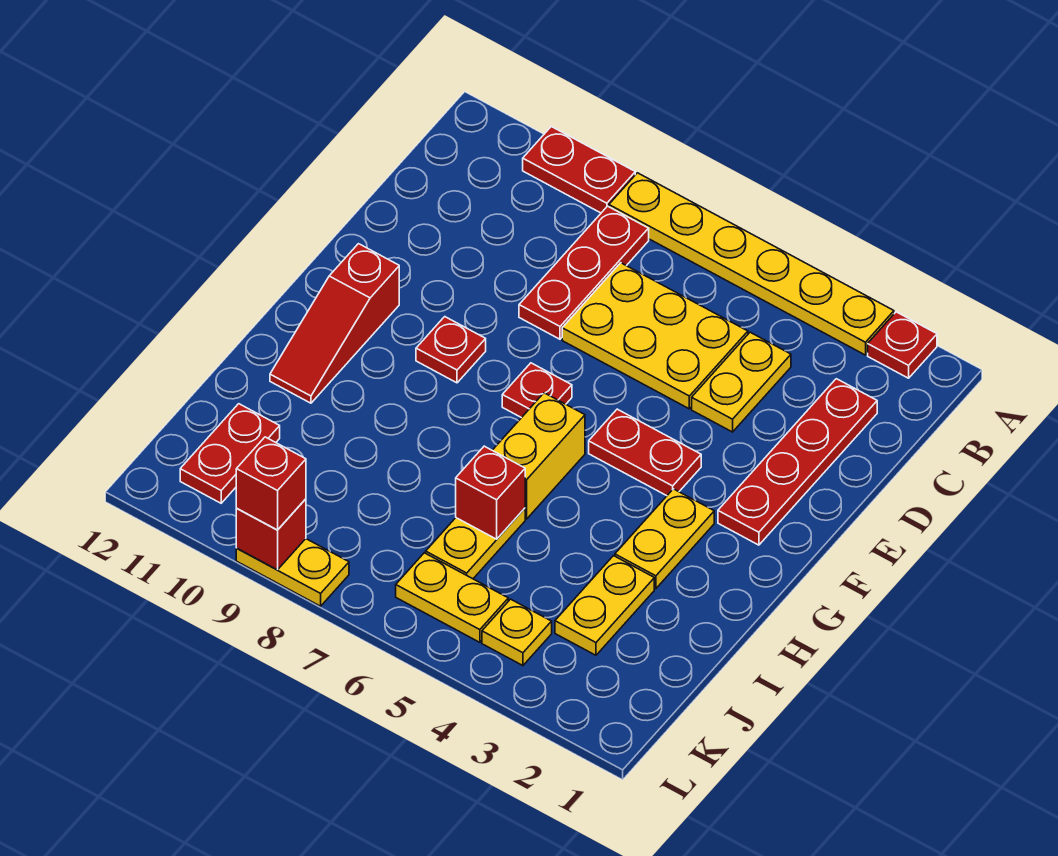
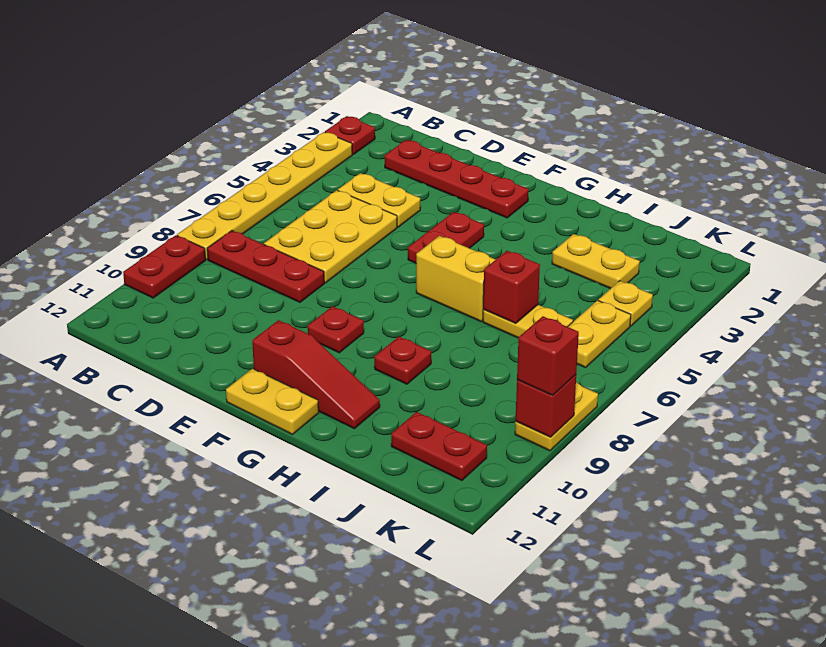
red 1x1 plate [502,363,572,418] -> red 1x1 plate moved to [374,337,431,384]
yellow 1x2 plate [615,489,714,589] -> yellow 1x2 plate moved to [226,369,319,435]

